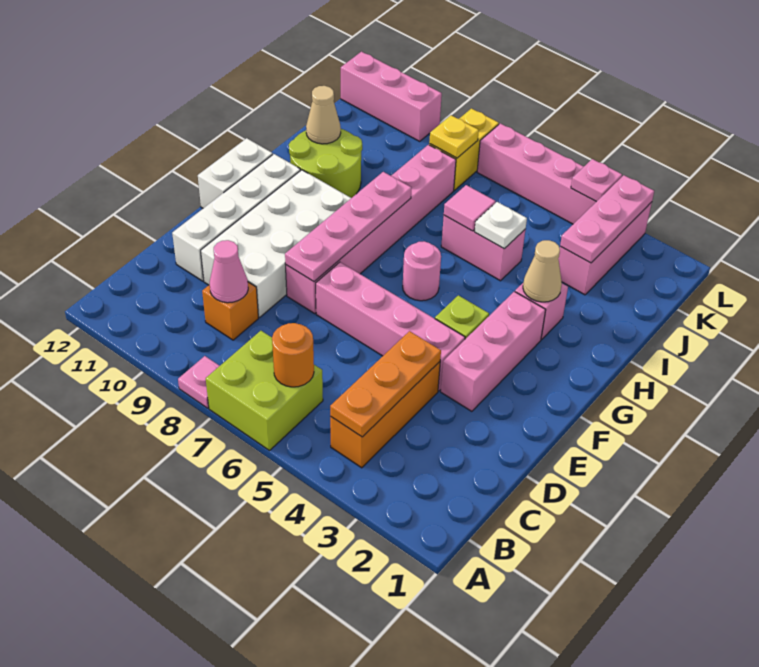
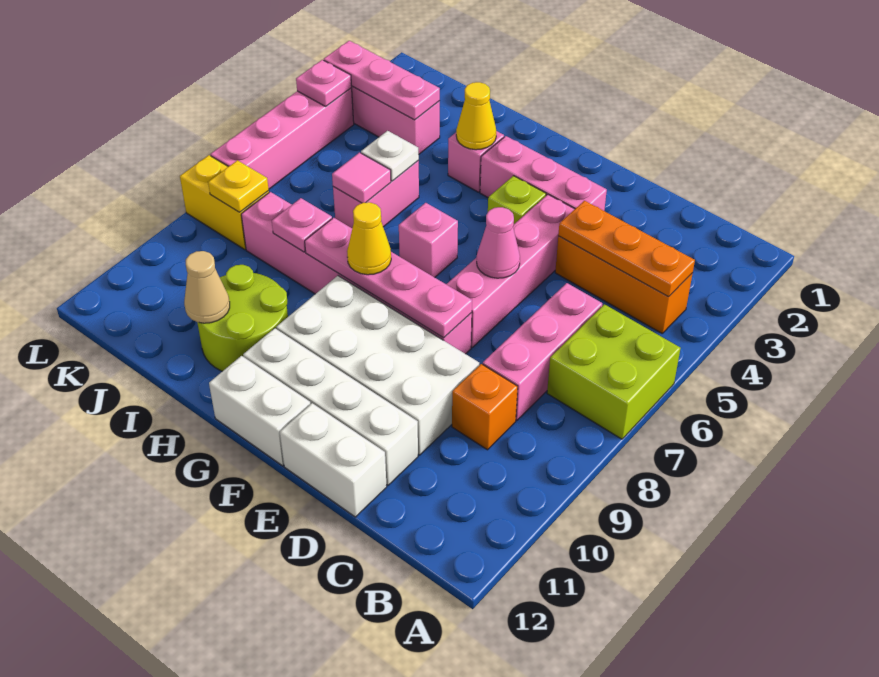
pink 1x1 plate [178,356,219,408] -> pink 1x1 plate moved to [272,198,332,252]
orange 1x1 round brick [272,323,314,387] -> none
pink 1x1 cone [210,240,248,303] -> pink 1x1 cone moved to [477,207,520,278]
none -> white 1x2 brick [280,403,387,517]
pink 1x1 round brick [403,241,441,301] -> pink 1x1 brick [399,203,458,277]
none -> yellow 1x1 cone [347,202,391,275]
tan 1x1 cone [523,240,562,302] -> yellow 1x1 cone [456,82,496,150]
pink 1x3 brick [341,52,442,141] -> pink 1x3 brick moved to [483,283,602,421]

